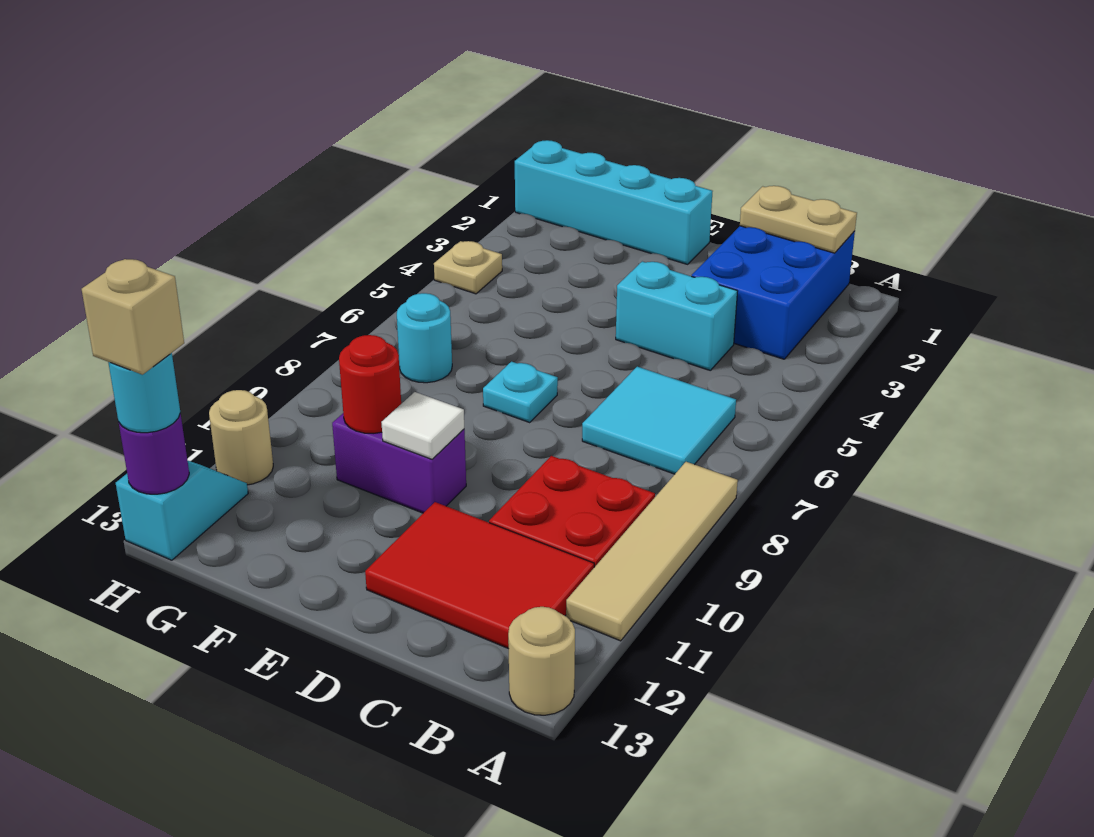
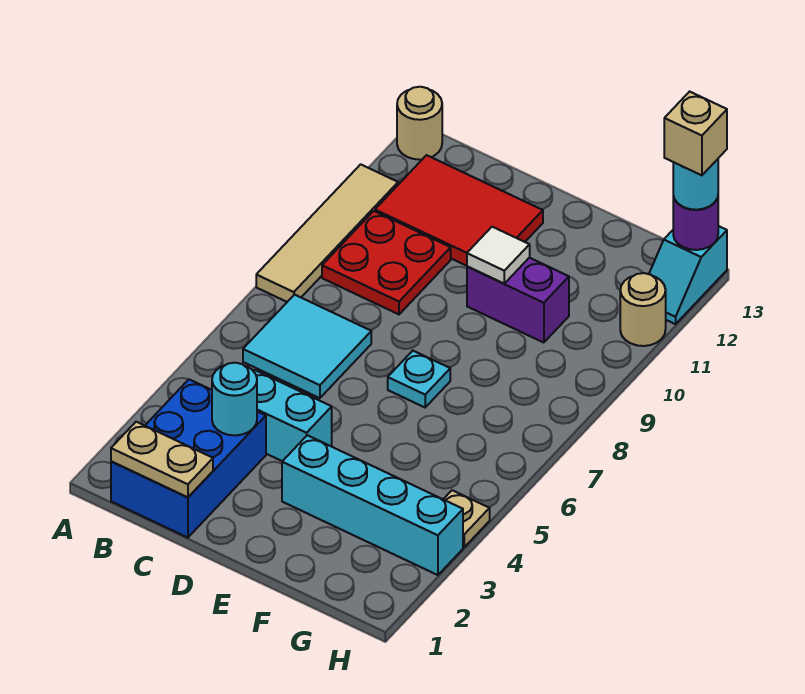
cyan 1x4 brick [515,140,713,264] -> cyan 1x4 brick moved to [282,435,463,575]
red 1x1 round brick [339,335,401,434] -> none
cyan 1x1 round brick [397,293,452,383] -> cyan 1x1 round brick moved to [212,363,257,436]

